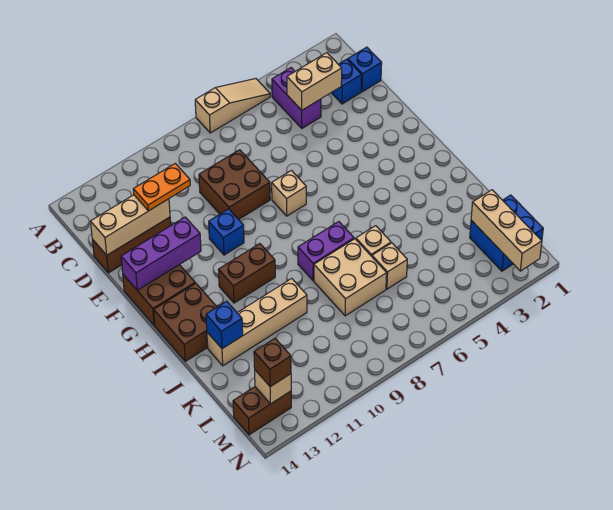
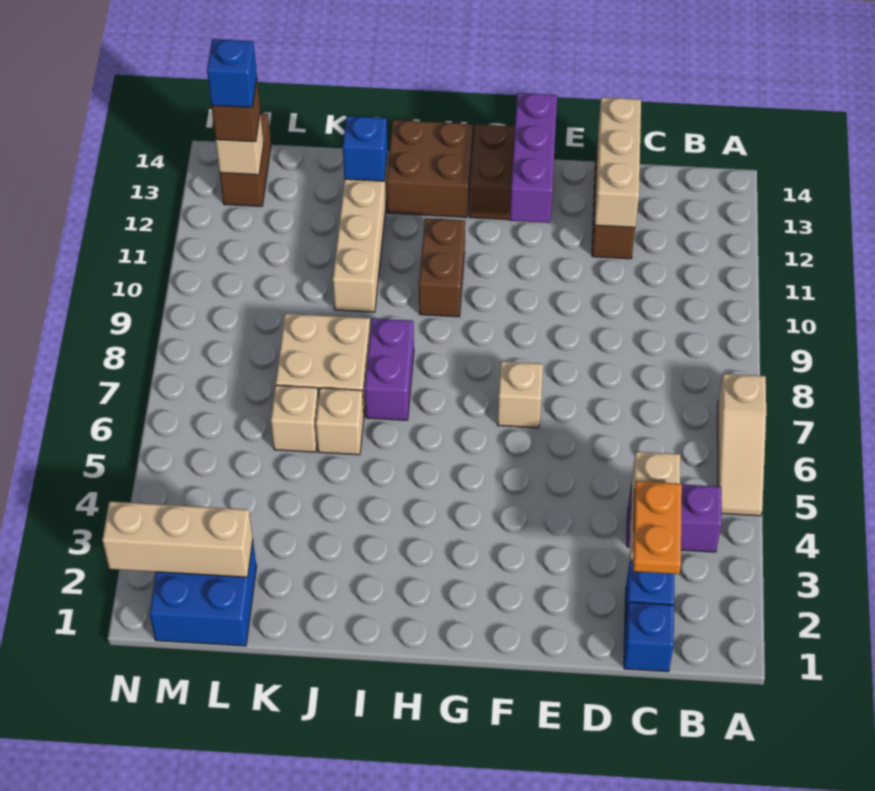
brown 2x2 brick [199,150,270,220] -> none
orange 1x2 plate [133,163,190,211] -> orange 1x2 plate moved to [633,481,682,574]
blue 1x1 brick [209,209,244,255] -> blue 1x1 brick moved to [207,39,257,107]

